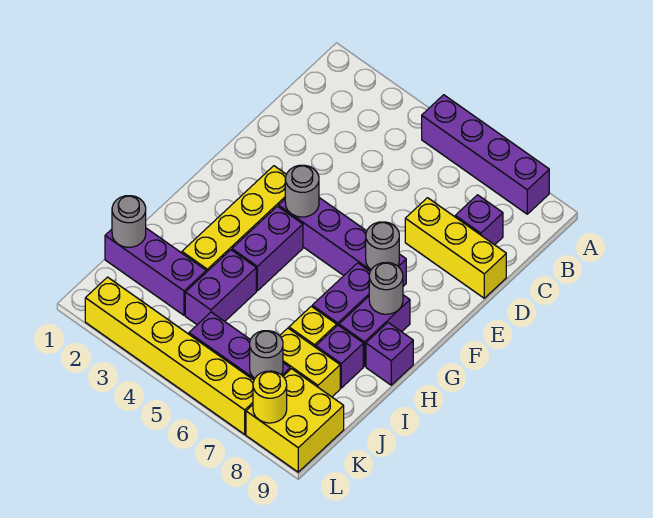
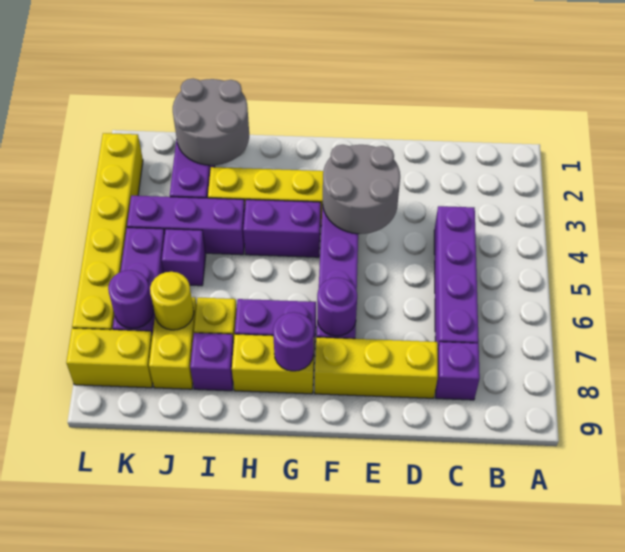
purple 1x4 brick [422,95,549,214] -> purple 1x4 brick moved to [434,206,479,347]
yellow 1x3 brick [405,198,506,298] -> yellow 1x3 brick turned to [315,337,438,398]
grey 1x1 round brick [285,165,319,217] -> grey 2x2 round brick [323,145,400,234]
grey 1x1 round brick [366,222,399,270] -> purple 1x1 round brick [317,278,357,336]
purple 1x2 brick [339,295,410,366] -> yellow 1x2 brick [232,334,314,394]
grey 1x1 round brick [369,262,403,314] -> purple 1x1 round brick [273,312,314,371]
purple 1x1 brick [366,323,413,385] -> purple 1x1 brick moved to [162,229,206,286]
purple 1x2 brick [185,250,256,325] -> purple 1x3 brick [127,196,245,255]
grey 1x1 round brick [112,196,146,247] -> grey 2x2 round brick [173,79,249,165]
grey 1x1 round brick [250,331,283,378] -> purple 1x1 round brick [108,270,153,329]
yellow 2x2 brick [246,369,344,472] -> yellow 1x2 brick [66,328,153,388]
yellow 1x1 round brick [253,371,287,423] -> yellow 1x1 round brick moved to [150,272,194,330]

